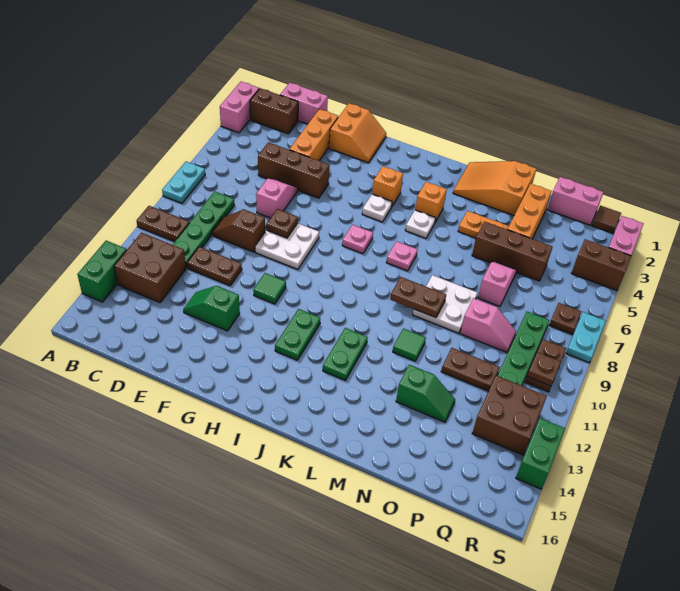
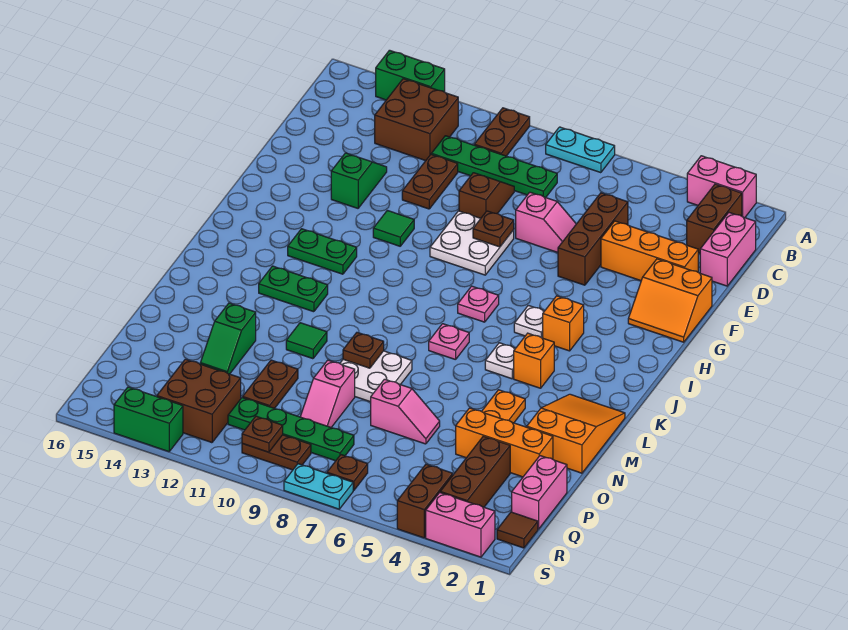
brown 1x2 plate [390,277,446,318] -> brown 1x1 plate [343,332,384,368]
brown 1x3 brick [472,222,552,281] -> brown 1x3 brick moved to [440,436,510,507]

